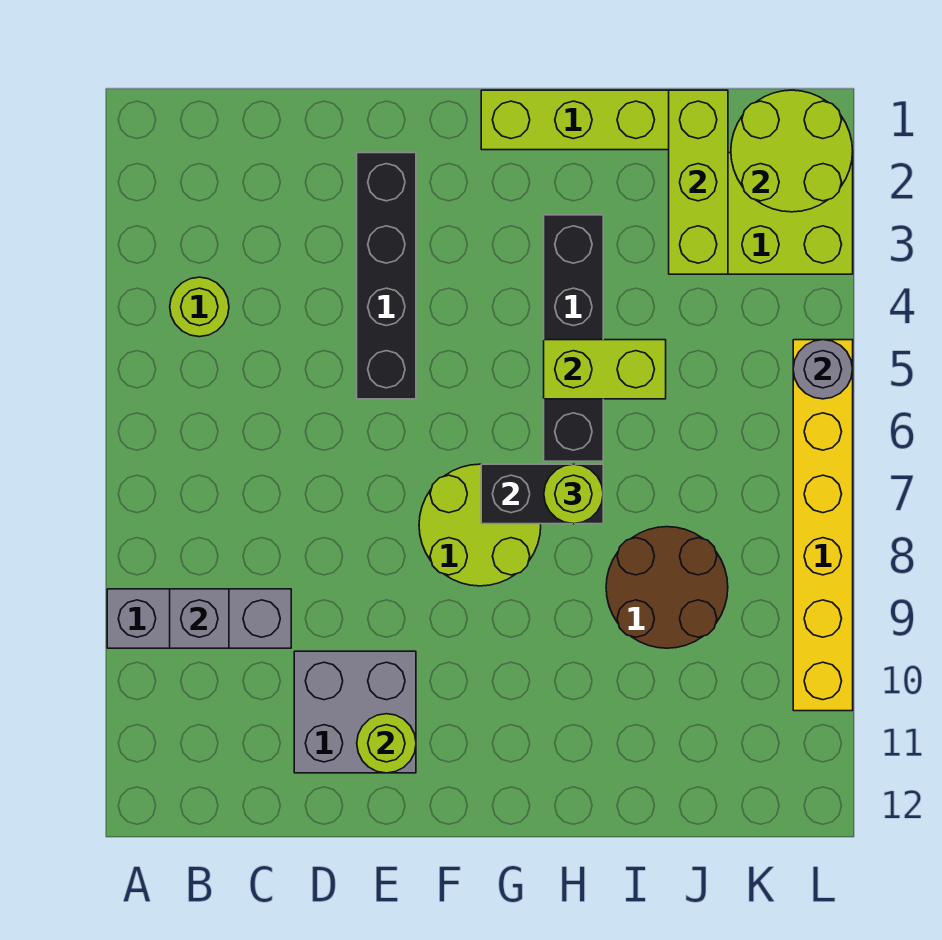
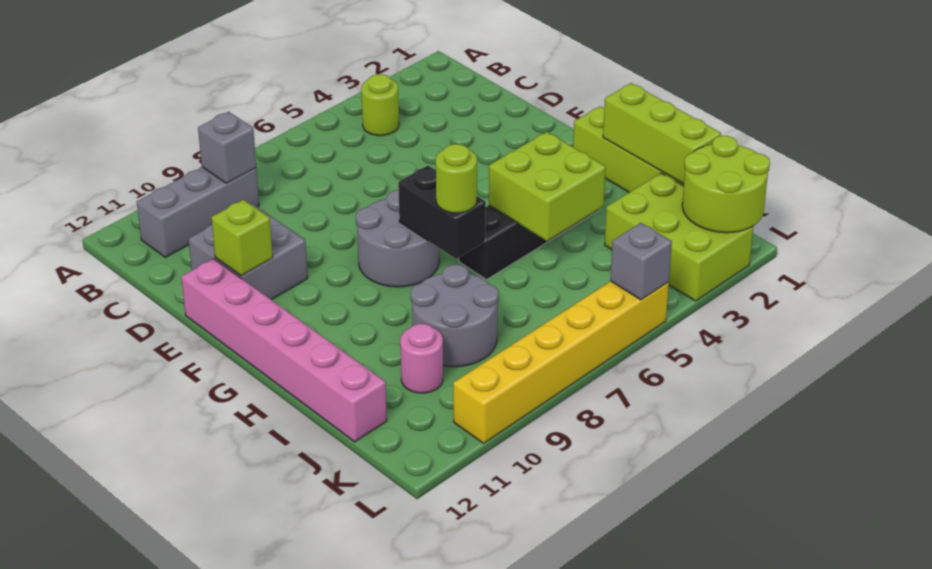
grey 1x3 brick [107,589,291,648] -> grey 1x3 brick turned to [137,167,259,257]
black 1x4 brick [357,153,416,399] -> none
lime 1x1 round brick [357,714,416,773] -> lime 1x1 brick [211,200,273,276]
none -> pink 1x6 brick [181,259,387,442]
lime 2x2 round brick [419,464,541,586] -> grey 2x2 round brick [356,190,439,287]
lime 1x2 brick [544,340,666,399] -> lime 2x2 brick [489,132,606,241]
brown 2x2 round brick [606,527,728,648] -> grey 2x2 round brick [411,264,499,367]
lime 1x3 brick [669,90,728,274] -> lime 1x3 brick turned to [603,83,721,184]
none -> pink 1x1 round brick [400,324,443,393]
grey 1x1 round brick [793,340,853,399] -> grey 1x1 brick [610,223,672,300]

